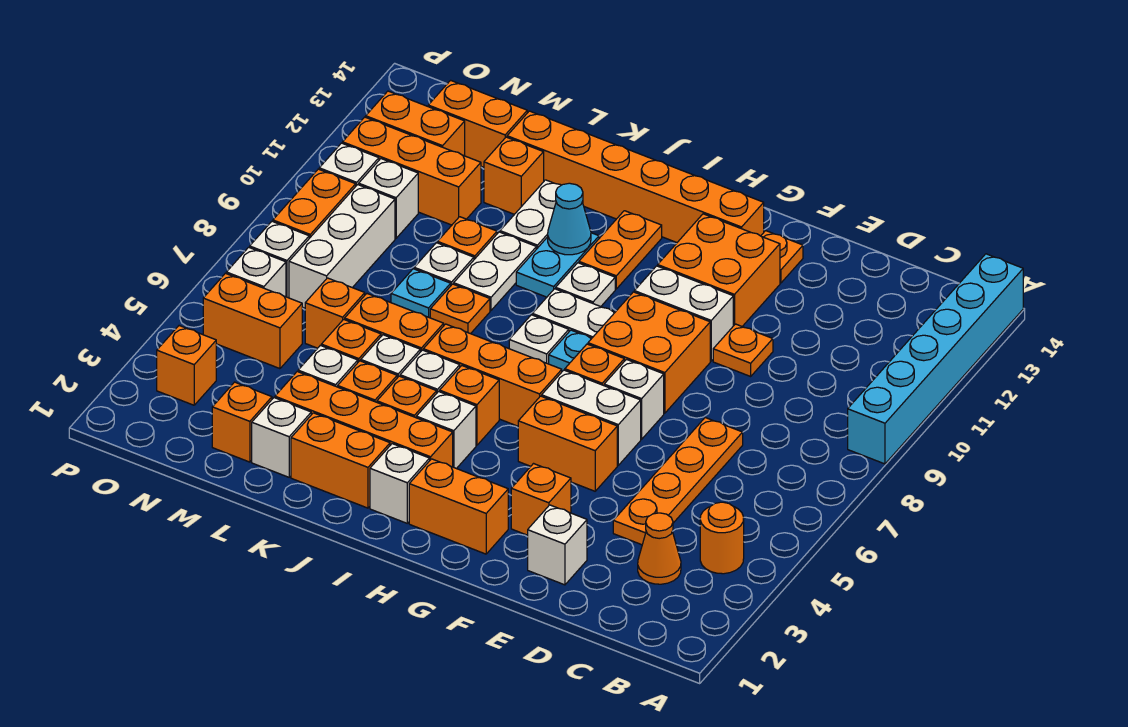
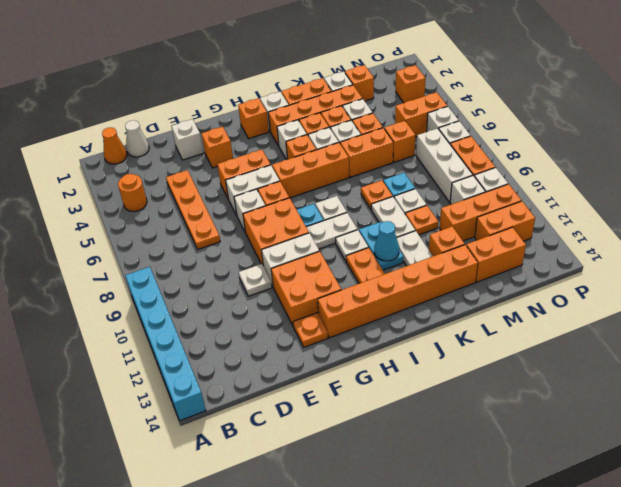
none -> white 1x1 cone [125,120,149,157]
orange 1x1 cone [638,513,681,584] -> orange 1x1 cone moved to [102,127,127,164]
orange 1x1 plate [713,324,773,376] -> white 1x1 plate [239,264,272,296]
orange 1x2 brick [409,459,508,554] -> orange 1x1 brick [238,98,269,139]

